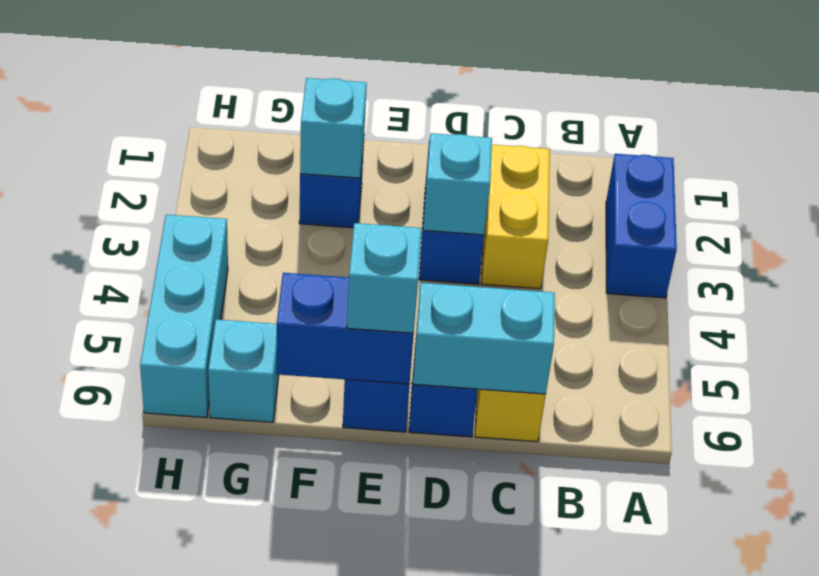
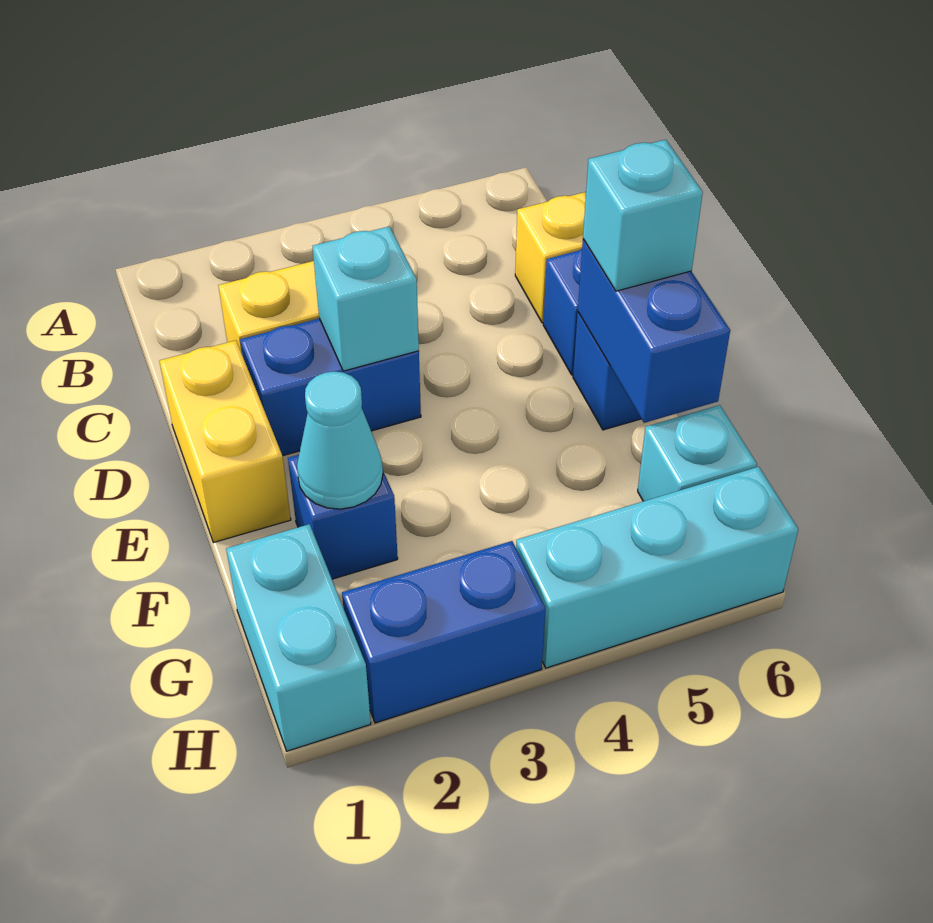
blue 1x2 brick [606,154,677,298] -> blue 1x2 brick moved to [342,541,545,723]
cyan 1x2 brick [413,283,555,394] -> cyan 1x2 brick moved to [226,524,371,751]
none -> yellow 1x2 brick [159,340,291,542]
cyan 1x1 brick [300,78,367,178] -> cyan 1x1 cone [297,371,383,509]

